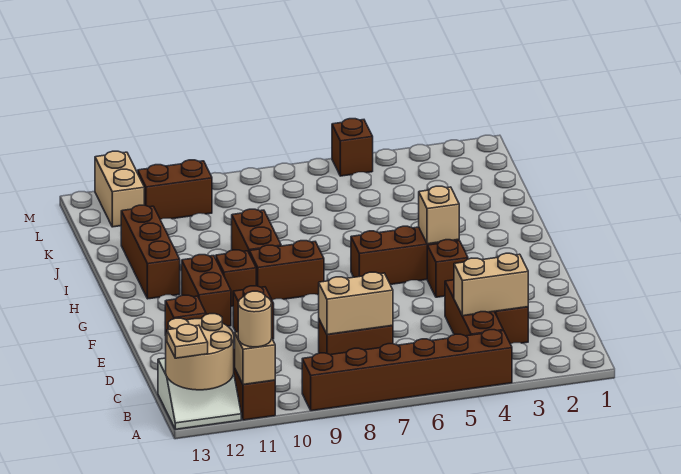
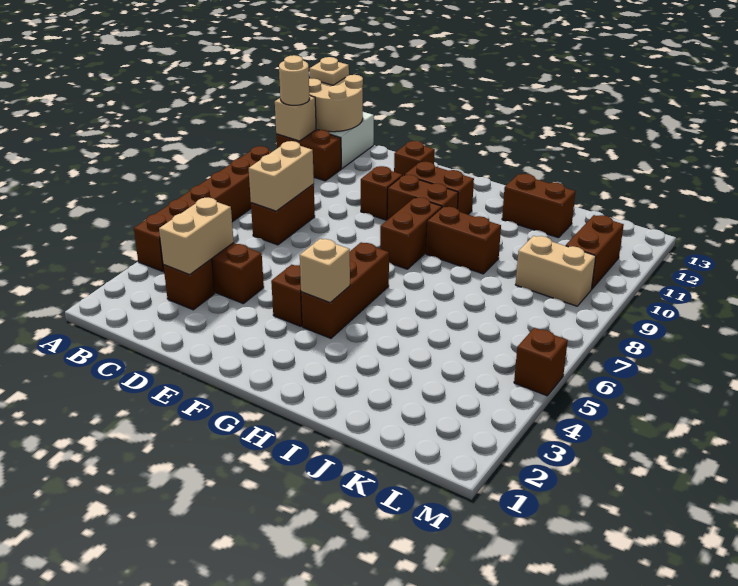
brown 1x1 brick [216,250,256,307] -> brown 1x2 brick [387,175,458,220]
brown 1x3 brick [121,205,180,299] -> brown 1x2 brick [502,174,576,238]
tan 1x2 brick [95,151,144,227] -> tan 1x2 brick moved to [515,236,596,306]

